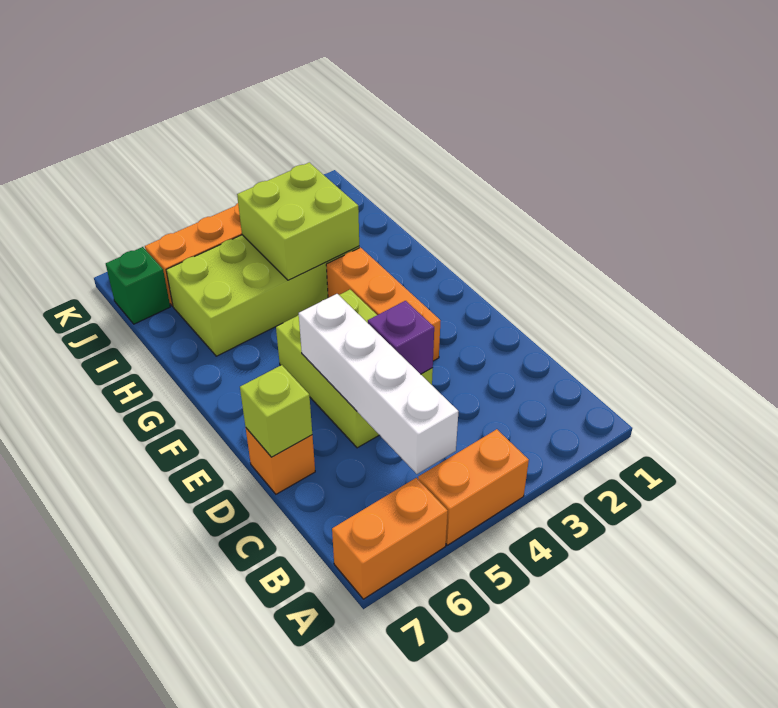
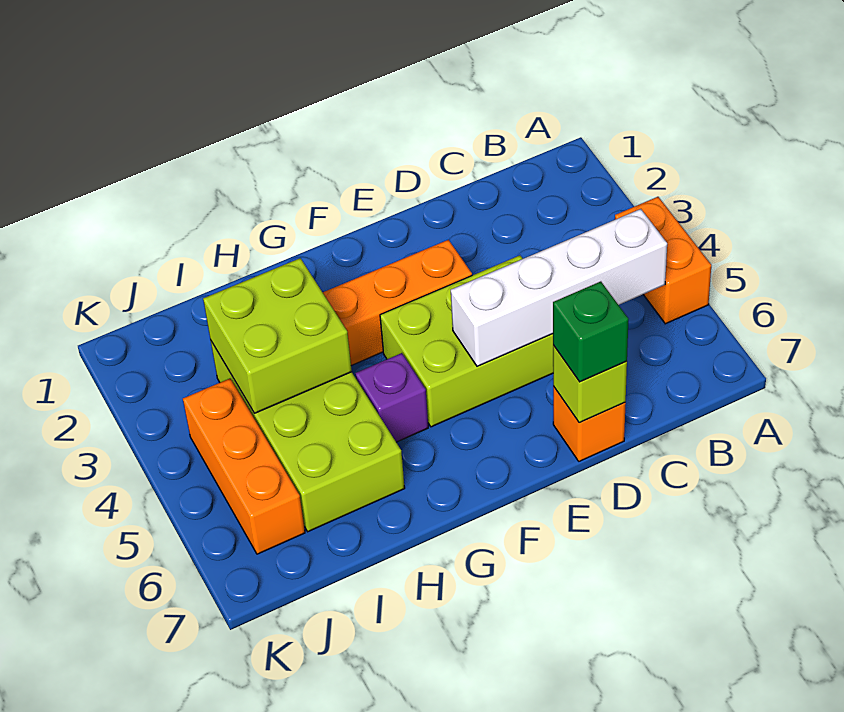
orange 1x2 brick [332,478,448,599] -> none
purple 1x1 brick [368,301,434,374] -> purple 1x1 brick moved to [355,353,428,442]
green 1x1 brick [106,247,170,324] -> green 1x1 brick moved to [553,281,628,382]

